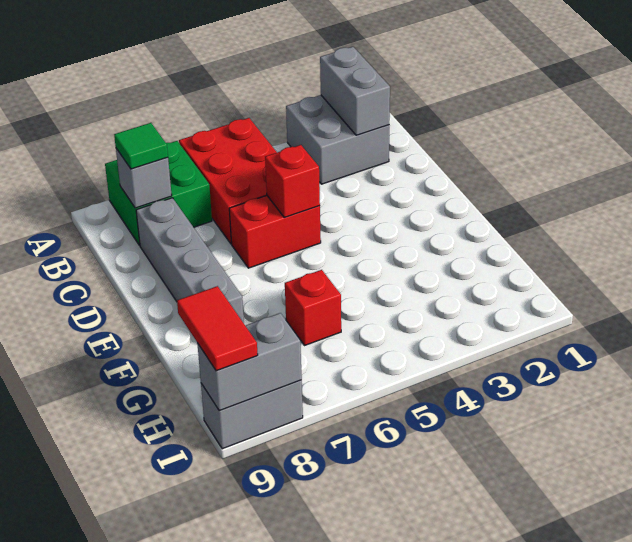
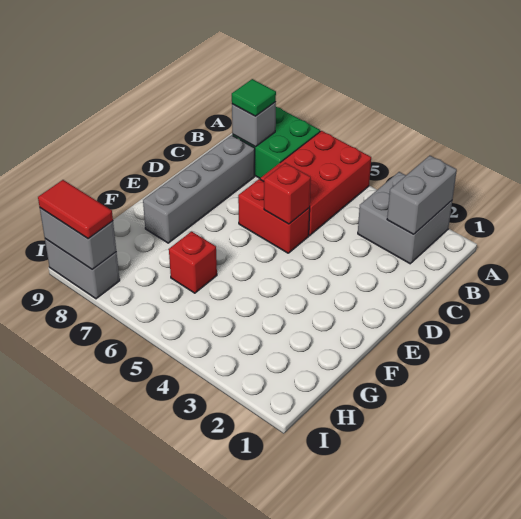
red 1x2 tile [177,286,258,371] -> red 1x2 tile turned to [38,180,113,239]

